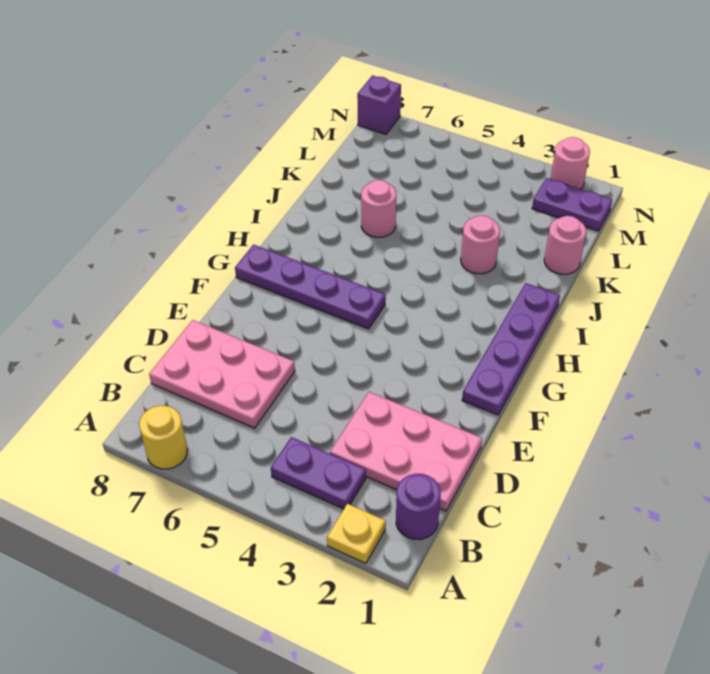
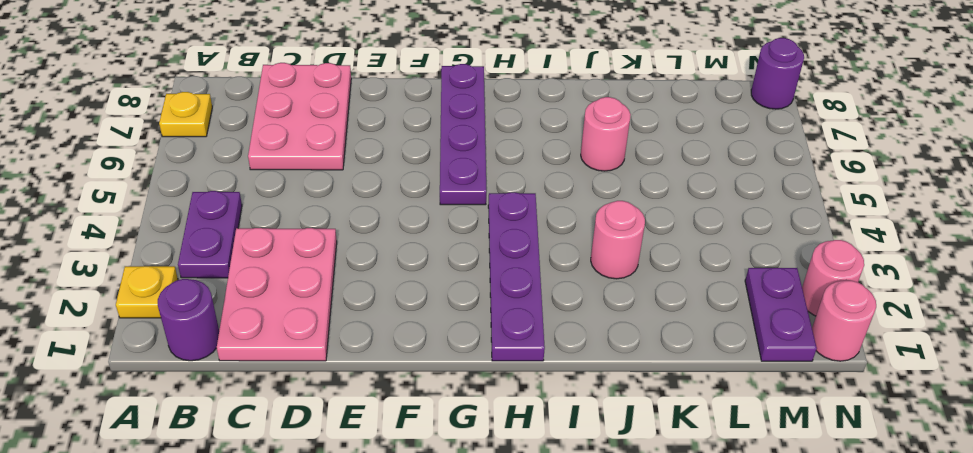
yellow 1x1 round brick [139,406,188,469] -> yellow 1x1 plate [159,92,212,137]
purple 1x4 plate [462,283,560,415] -> purple 1x4 plate turned to [488,192,545,361]
pink 1x1 round brick [544,216,586,274] -> pink 1x1 round brick moved to [812,281,876,361]
purple 1x1 brick [357,75,401,134] -> purple 1x1 round brick [751,38,804,109]

